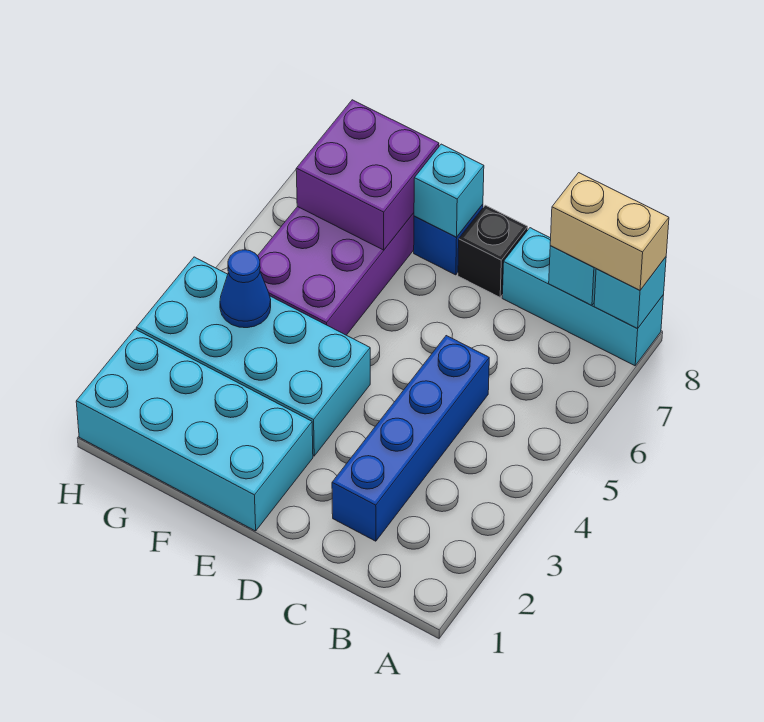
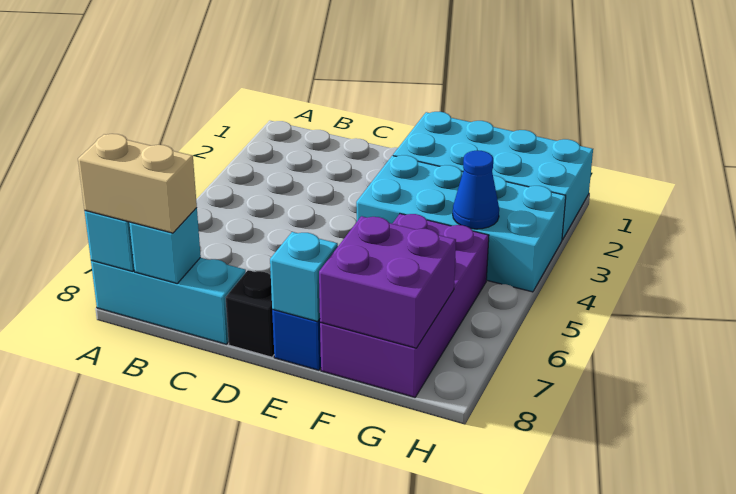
blue 1x4 brick [332,336,489,541] -> none

